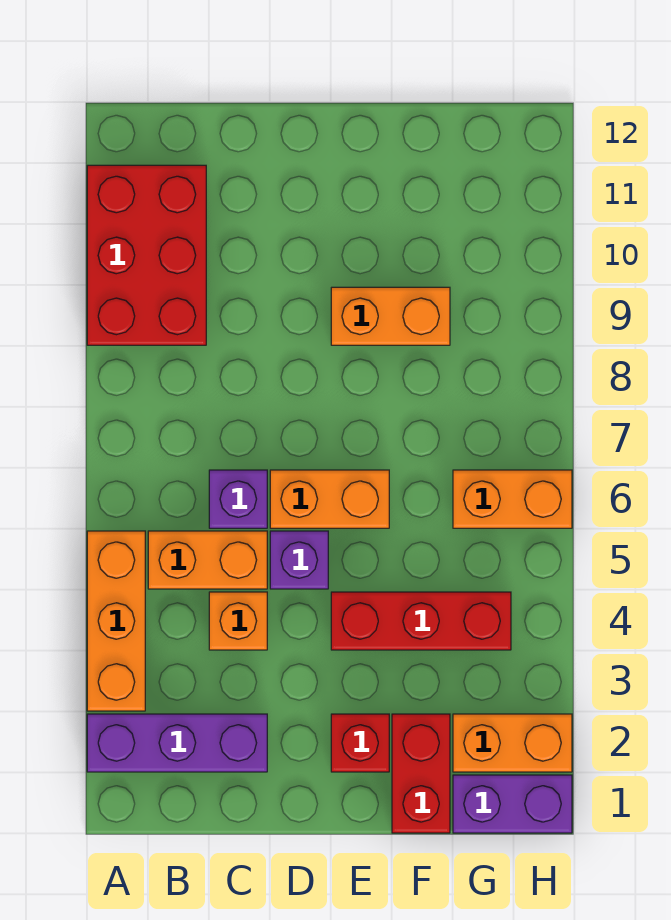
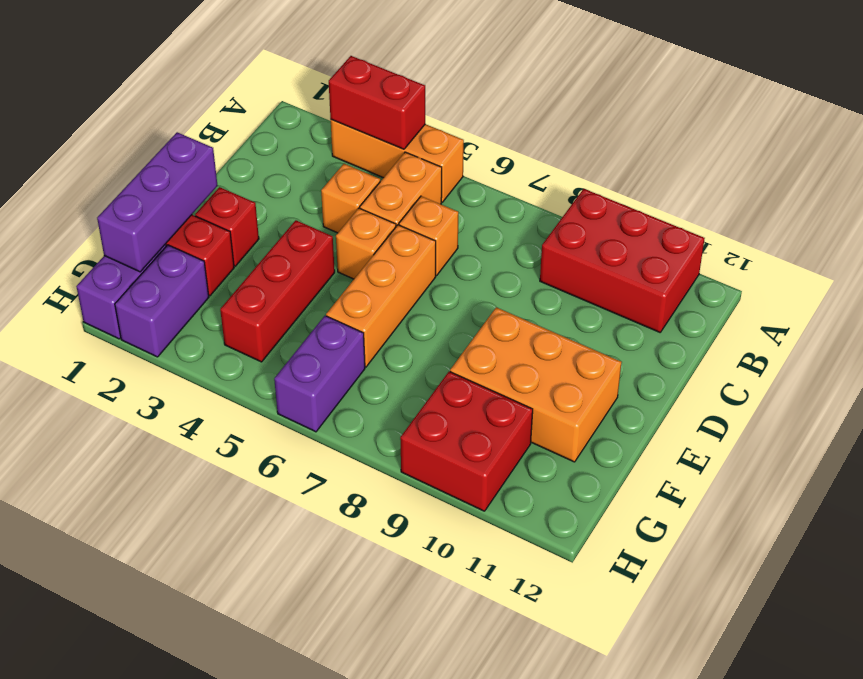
purple 1x3 brick [87,714,267,772] -> purple 1x3 brick moved to [97,132,218,272]
none -> red 1x2 brick [329,56,425,149]
purple 1x1 brick [209,470,267,528] -> orange 1x1 brick [399,196,458,276]
purple 1x1 brick [270,531,328,589] -> orange 1x1 brick [336,208,396,279]
orange 1x2 brick [270,470,389,528] -> orange 1x3 brick [326,225,436,367]
orange 1x2 brick [331,287,450,345] -> orange 2x3 brick [450,307,622,462]
orange 1x2 brick [453,714,572,772] -> purple 1x2 brick [115,245,209,357]
orange 1x2 brick [453,470,572,528] -> purple 1x2 brick [274,316,365,432]
none -> red 2x2 brick [400,371,533,511]

